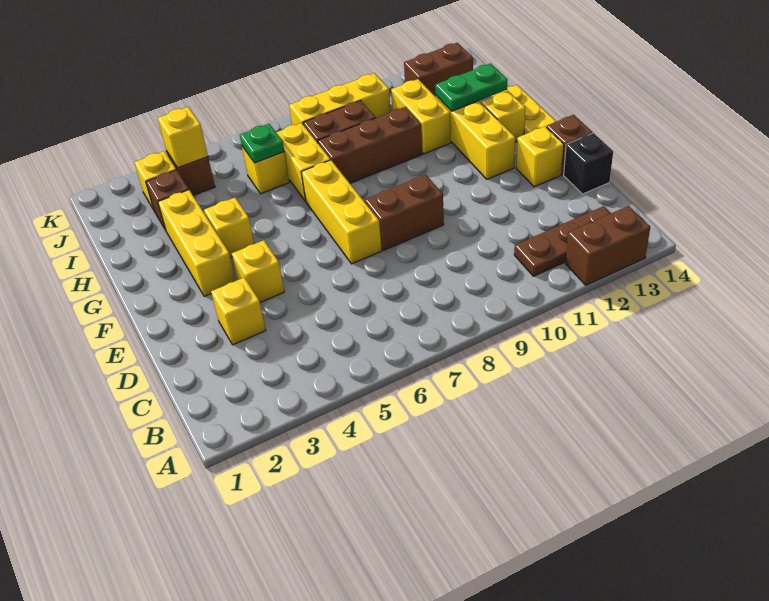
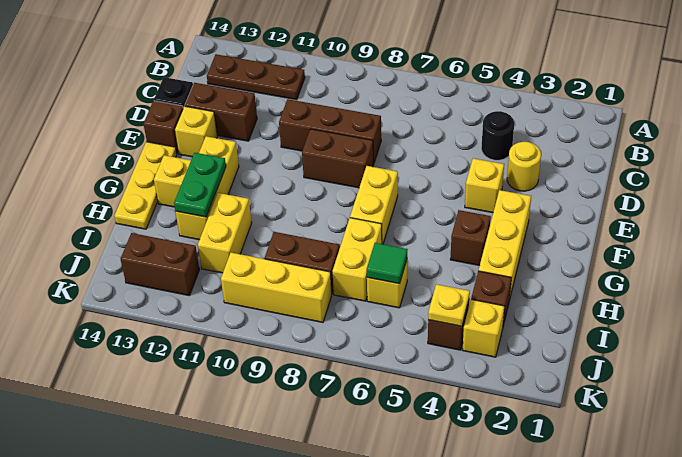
brown 1x2 brick [565,206,650,285] -> brown 1x2 brick moved to [185,83,257,141]
none -> black 1x1 round brick [481,111,514,160]
yellow 1x1 brick [211,278,266,345] -> yellow 1x1 round brick [507,142,541,191]
yellow 1x3 brick [301,160,382,264] -> yellow 1x2 brick [350,166,398,244]
yellow 1x1 brick [204,198,254,258] -> brown 1x1 brick [450,210,491,266]
brown 1x3 brick [318,107,422,183] -> brown 1x3 brick moved to [279,99,381,164]
green 1x2 plate [435,63,508,111] -> green 1x2 plate turned to [174,153,226,217]
green 1x1 plate [240,124,284,163] -> green 1x1 tile [367,243,408,284]
yellow 1x1 brick [158,107,208,168] -> yellow 1x1 plate [428,284,470,326]

